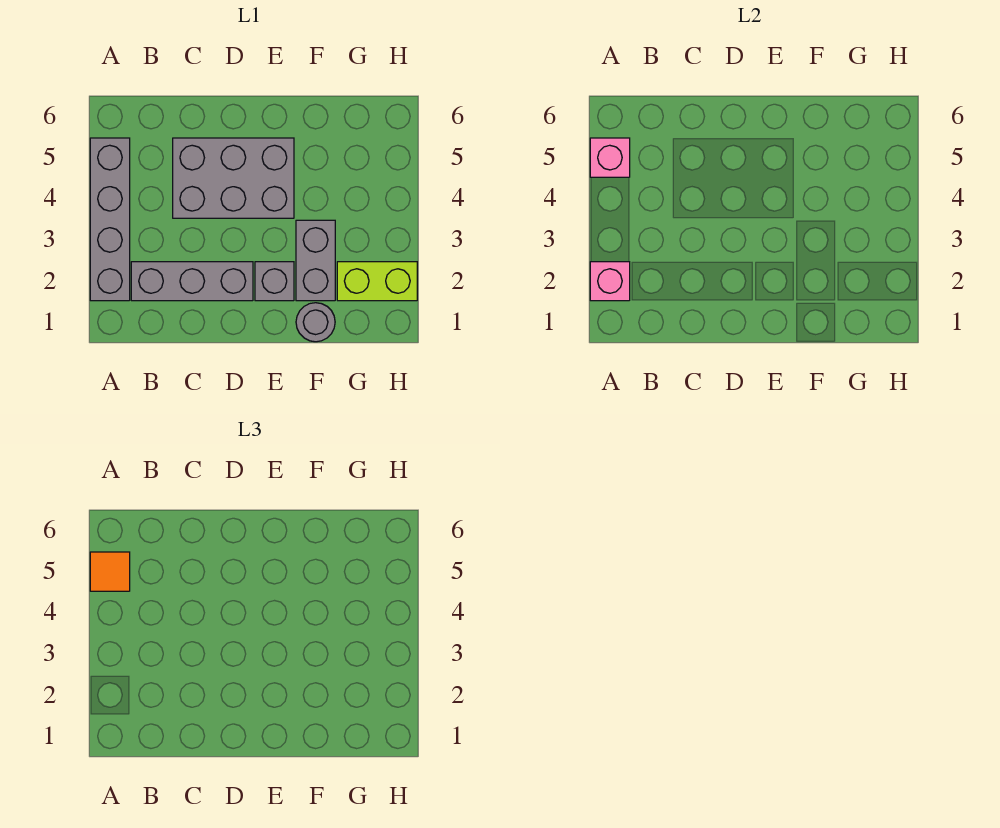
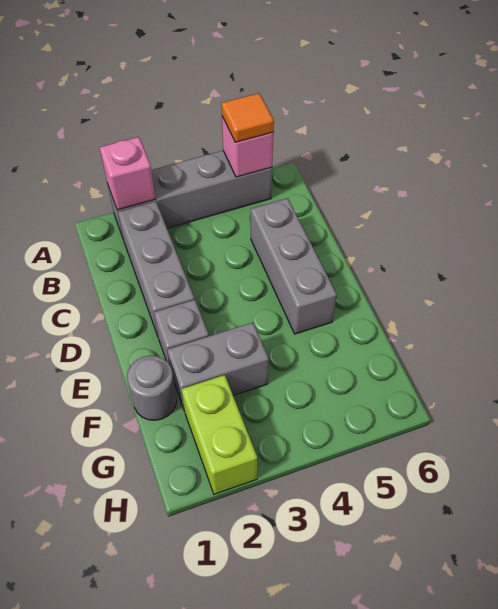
grey 2x3 brick [173,138,294,218] -> grey 1x3 brick [251,198,337,334]

